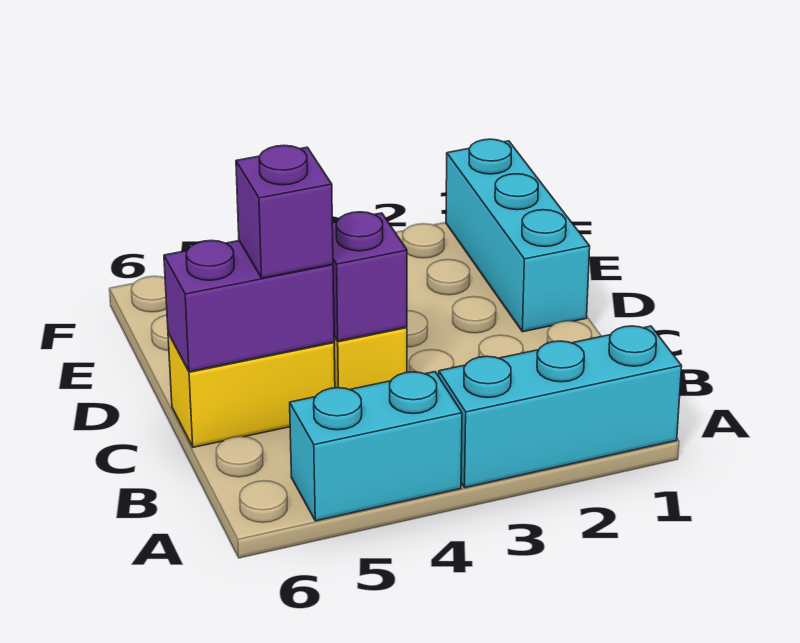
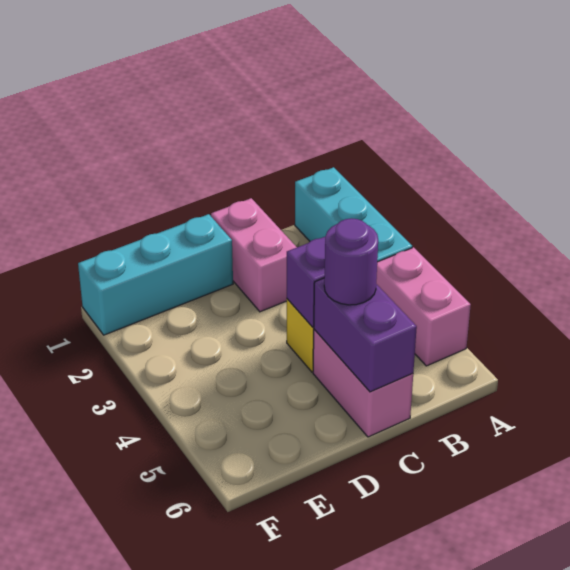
cyan 1x2 brick [290,372,462,521] -> pink 1x2 brick [376,247,471,366]
none -> pink 1x2 brick [211,198,297,312]
yellow 1x2 brick [168,333,335,447] -> pink 1x2 brick [313,330,413,437]
purple 1x1 brick [236,145,333,278] -> purple 1x1 round brick [324,218,378,305]

